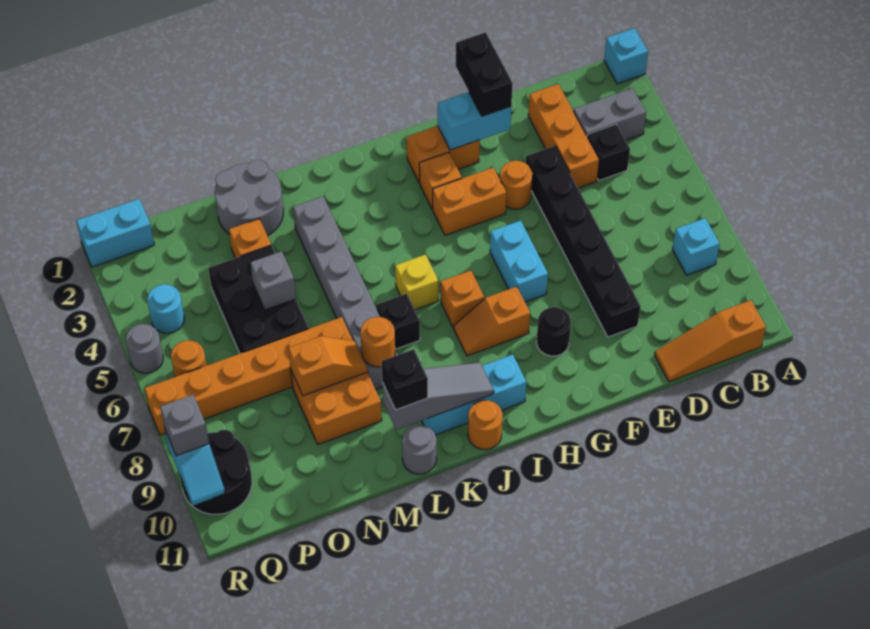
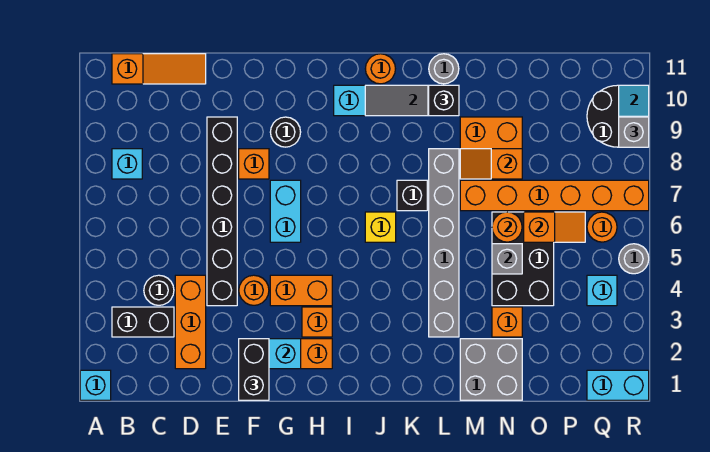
grey 1x2 brick [574,88,646,140] -> black 1x2 brick [112,307,174,337]
black 1x1 brick [587,124,630,180] -> black 1x1 round brick [144,275,174,305]
orange 1x2 slope [454,286,530,356] -> orange 1x2 slope moved to [524,212,585,242]
orange 1x1 brick [441,271,484,328] -> orange 1x1 brick moved to [239,149,269,179]
orange 1x1 round brick [361,317,395,367] -> orange 1x1 round brick moved to [492,212,522,242]
grey 2x2 round brick [215,160,283,236] -> grey 2x2 brick [460,339,522,400]
cyan 1x1 round brick [147,284,184,333] -> cyan 1x1 brick [587,275,617,306]

